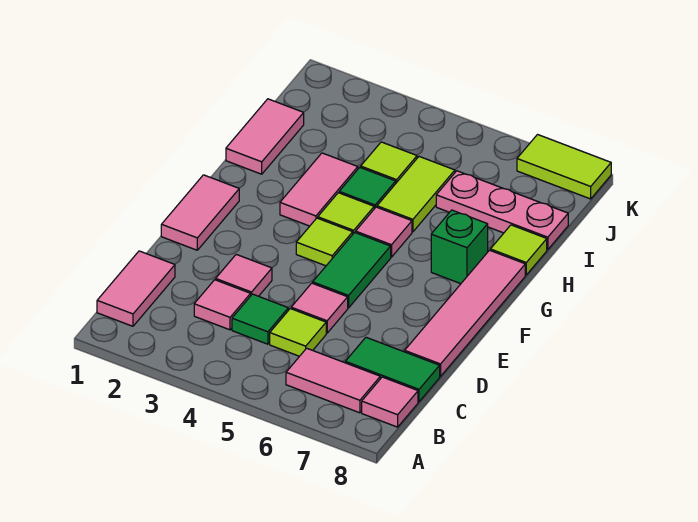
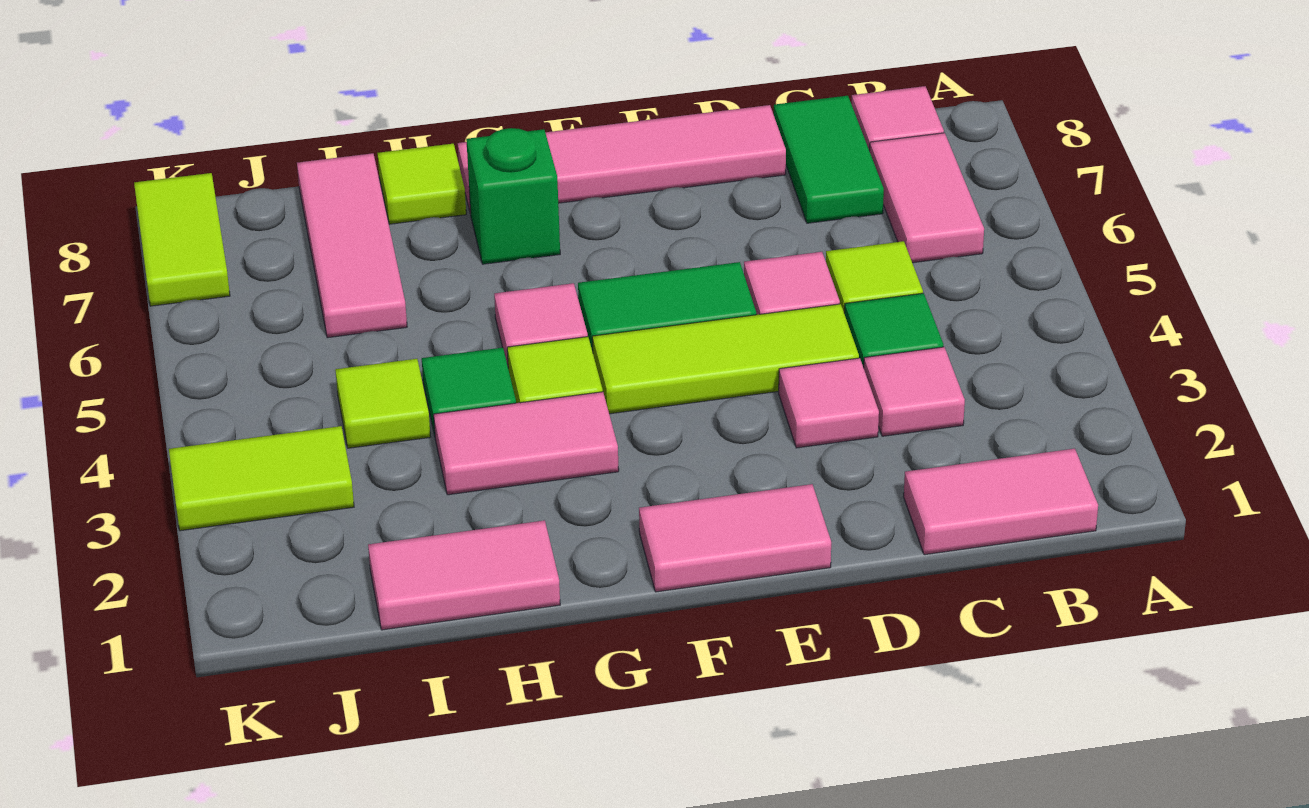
lime 1x1 tile [296,218,353,266] -> lime 1x3 tile [592,304,859,414]
lime 1x2 tile [377,157,455,232] -> lime 1x2 tile moved to [169,426,354,531]
pink 1x3 plate [436,171,568,250] -> pink 1x3 tile [297,153,407,338]

